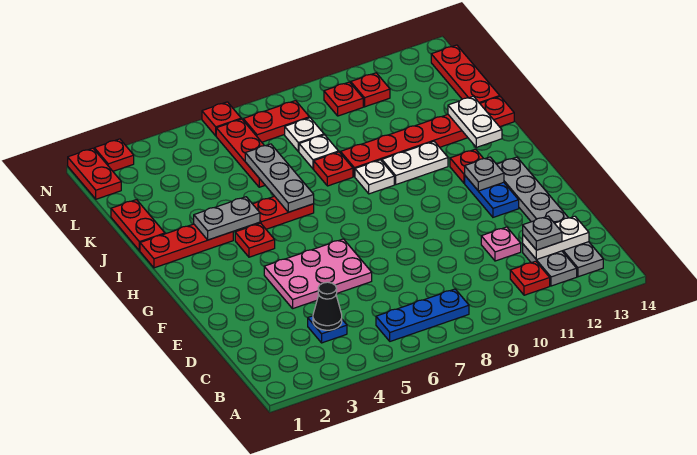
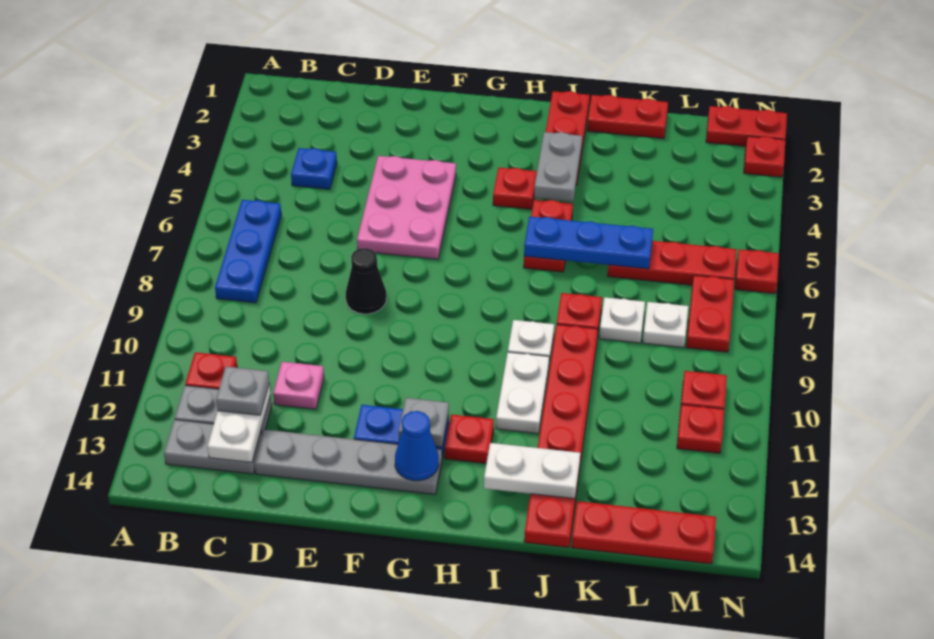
black 1x1 cone [313,282,342,330] -> black 1x1 cone moved to [346,248,386,314]
none -> blue 1x1 cone [395,411,439,481]
grey 1x3 plate [245,144,314,212] -> blue 1x3 plate [524,217,653,269]

